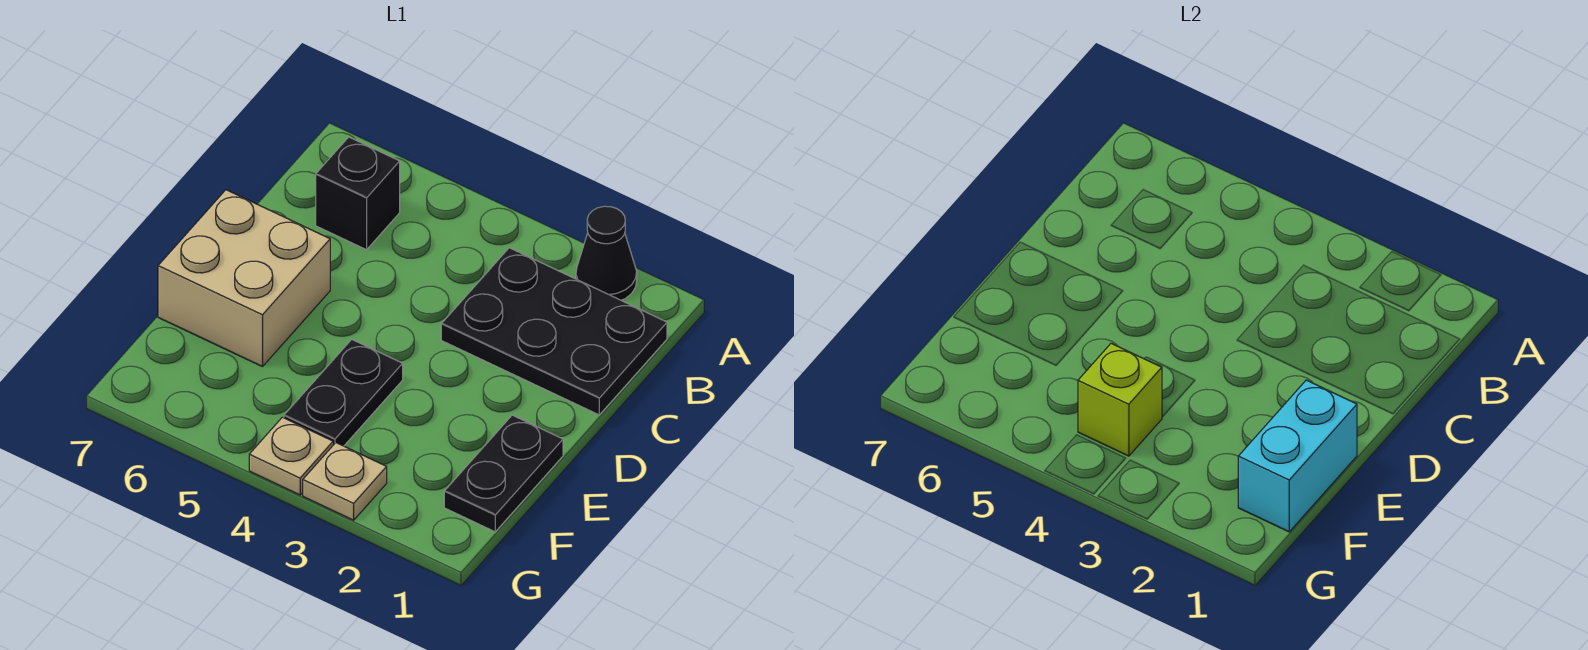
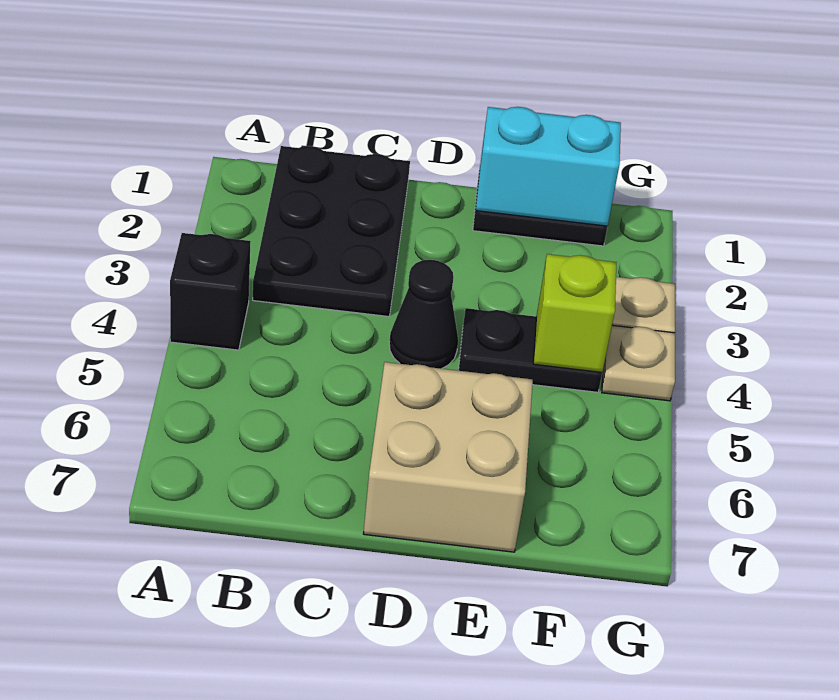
black 1x1 cone [576,206,637,300] -> black 1x1 cone moved to [389,260,458,369]
black 1x1 brick [316,137,400,250] -> black 1x1 brick moved to [170,233,251,350]

